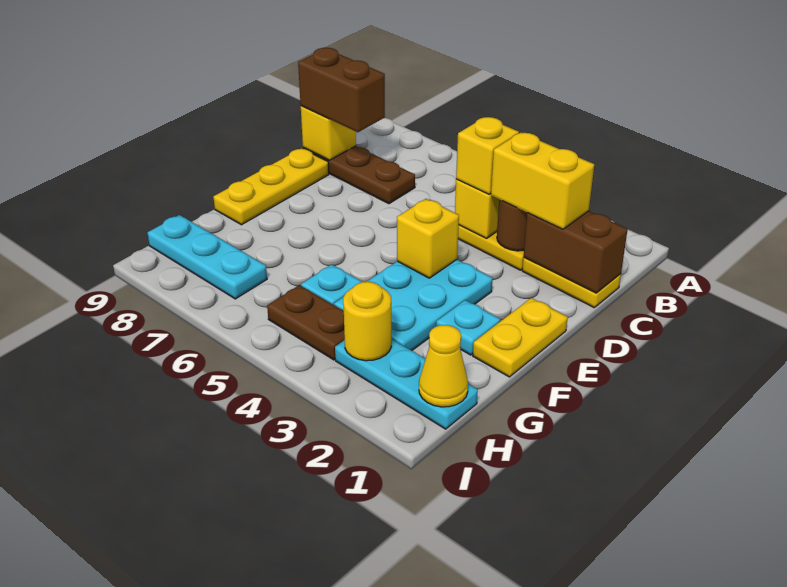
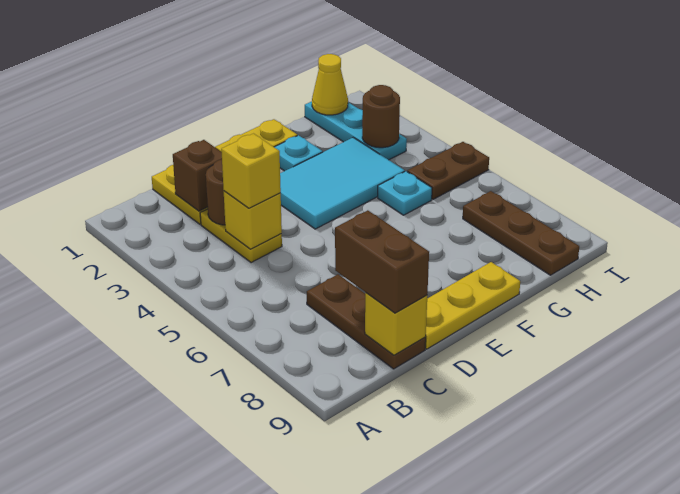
brown 1x2 brick [524,211,628,293] -> brown 1x1 brick [173,140,222,211]
yellow 1x2 brick [491,132,594,229] -> none
cyan 2x3 plate [334,260,493,351] -> cyan 2x3 tile [280,138,405,229]
yellow 1x1 brick [397,199,459,278] -> none
yellow 1x1 round brick [343,282,391,361] -> brown 1x1 round brick [362,85,400,148]
brown 1x2 plate [267,285,345,360] -> brown 1x2 plate turned to [407,142,489,199]
cyan 1x3 plate [148,215,267,299] -> brown 1x3 plate [463,191,579,275]

